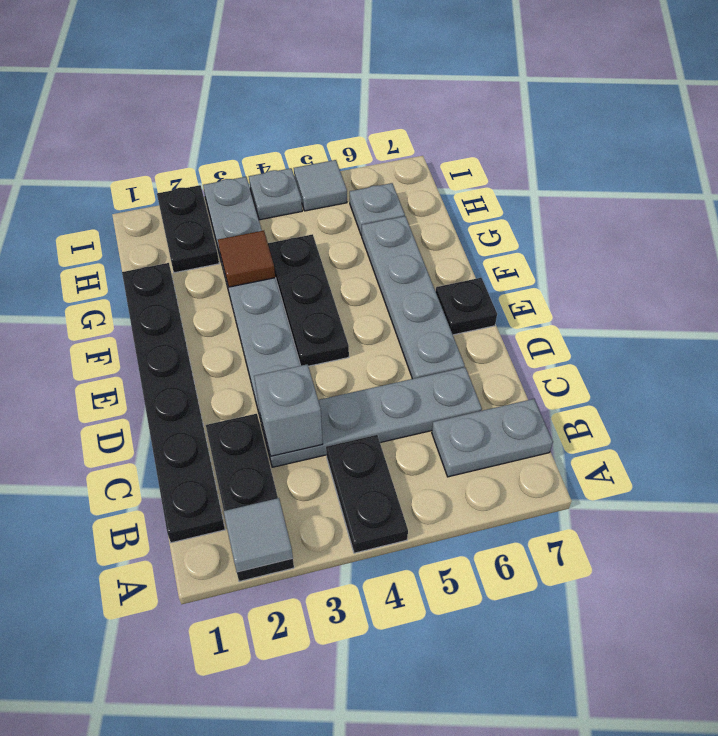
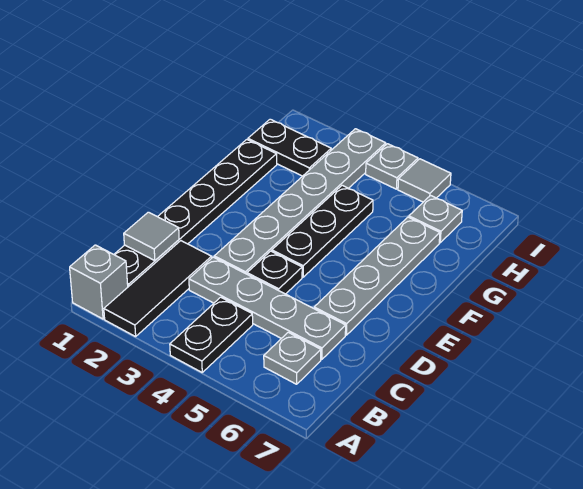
black 1x3 plate [206,414,294,582] -> black 1x3 tile [104,241,212,337]
grey 1x1 tile [224,498,293,572] -> grey 1x1 tile moved to [124,212,179,261]
grey 1x2 plate [432,399,553,477] -> grey 1x1 plate [264,332,321,384]
grey 1x1 brick [254,364,323,456] -> grey 1x1 brick moved to [70,245,128,319]
black 1x1 plate [436,278,497,335] -> black 1x1 plate moved to [247,251,302,294]
brown 1x1 tile [218,231,275,287] -> none
black 1x2 plate [157,185,219,273] -> black 1x2 plate turned to [248,119,331,176]

